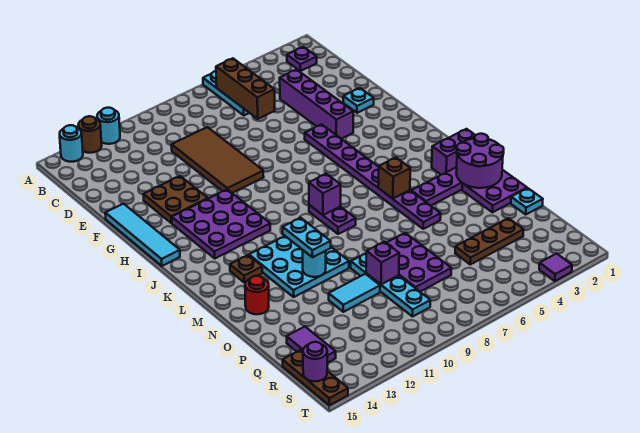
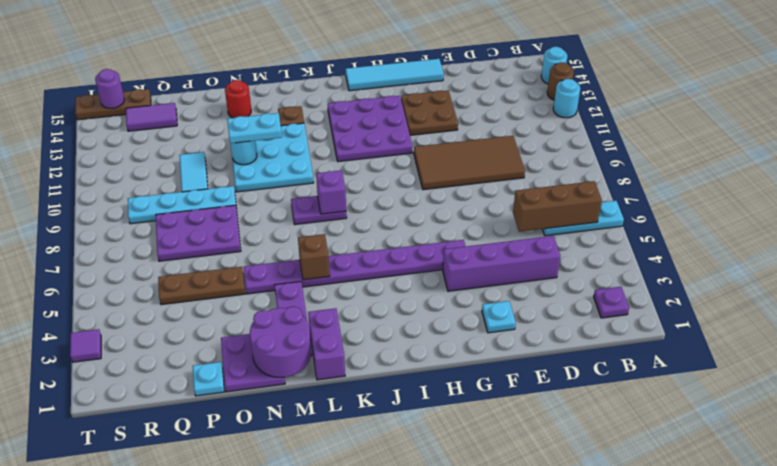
purple 1x1 brick [366,242,399,284] -> none
brown 1x3 plate [455,218,524,264] -> brown 1x3 plate turned to [158,267,245,305]

